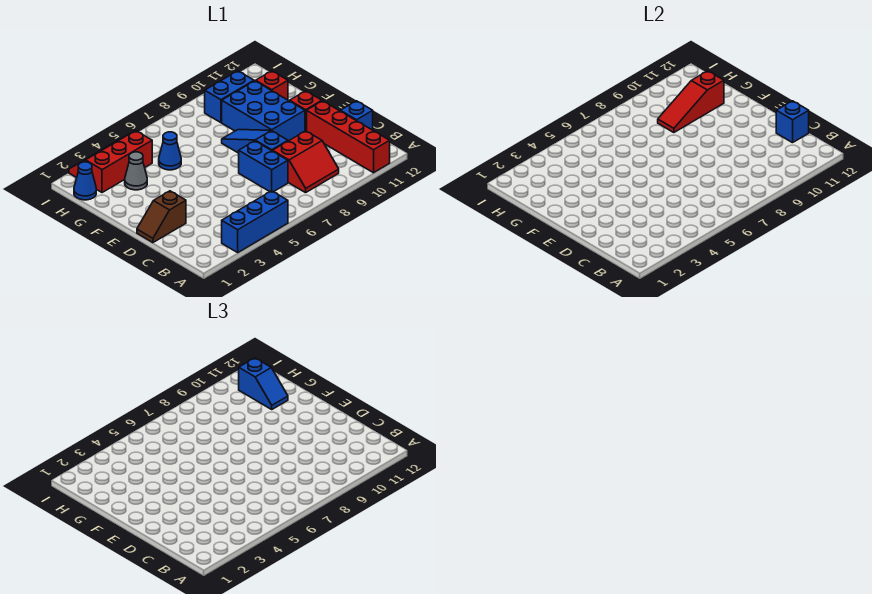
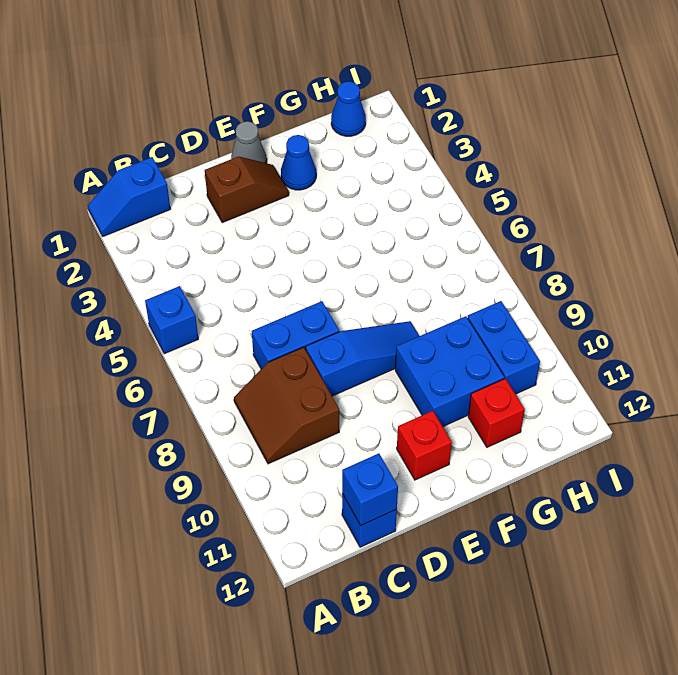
blue 1x3 brick [222,191,288,252] -> blue 1x1 brick [145,286,198,354]
red 1x4 brick [307,101,390,173] -> none
red 2x2 slope [273,131,339,193] -> brown 2x2 slope [234,347,339,464]
brown 1x2 slope [137,191,186,243] -> brown 1x2 slope turned to [205,157,289,223]
blue 2x3 brick [222,81,305,141] -> blue 2x2 brick [395,316,504,426]
grey 1x1 cone [125,152,147,190] -> grey 1x1 cone moved to [231,121,267,163]
blue 1x1 cone [159,132,181,170] -> blue 1x1 cone moved to [281,135,316,190]
red 1x3 slope [658,71,724,133] -> none
blue 1x2 slope [239,358,288,409] -> blue 1x2 slope moved to [88,157,170,236]
red 2x3 slope [69,131,152,193] -> none

